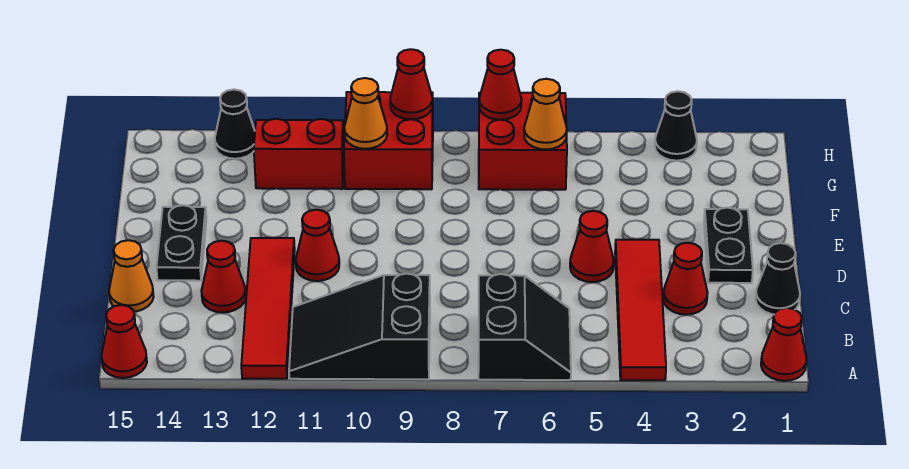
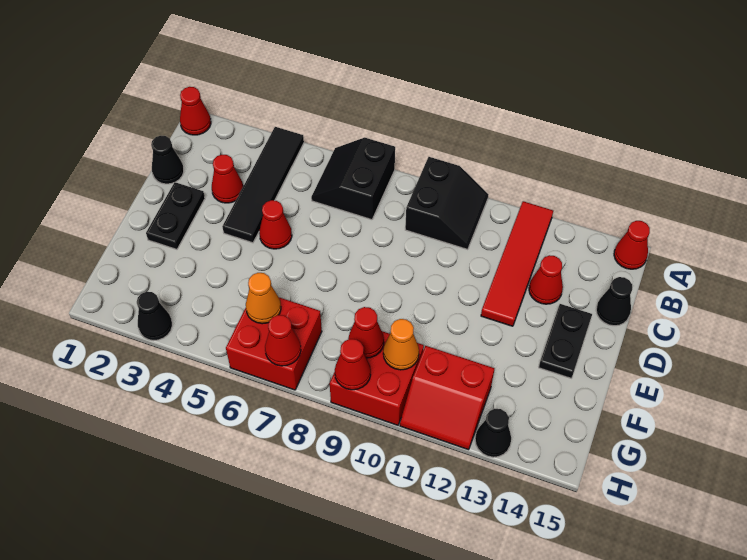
red 1x4 tile [615,240,666,380] -> black 1x4 tile [222,127,304,243]
black 2x3 slope [289,274,430,379] -> black 2x2 slope [405,157,489,250]
orange 1x1 cone [109,240,154,312] -> black 1x1 cone [596,277,632,326]
red 1x1 cone [296,210,339,281] -> red 1x1 cone moved to [348,307,384,358]

